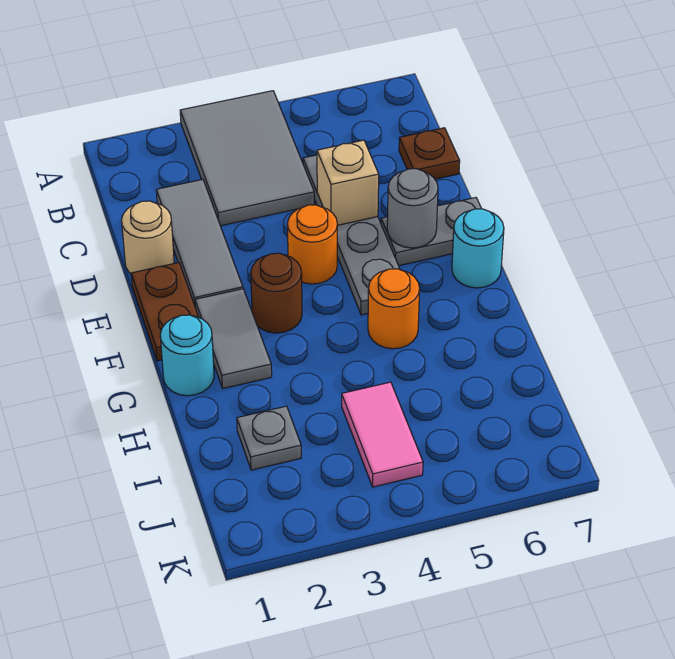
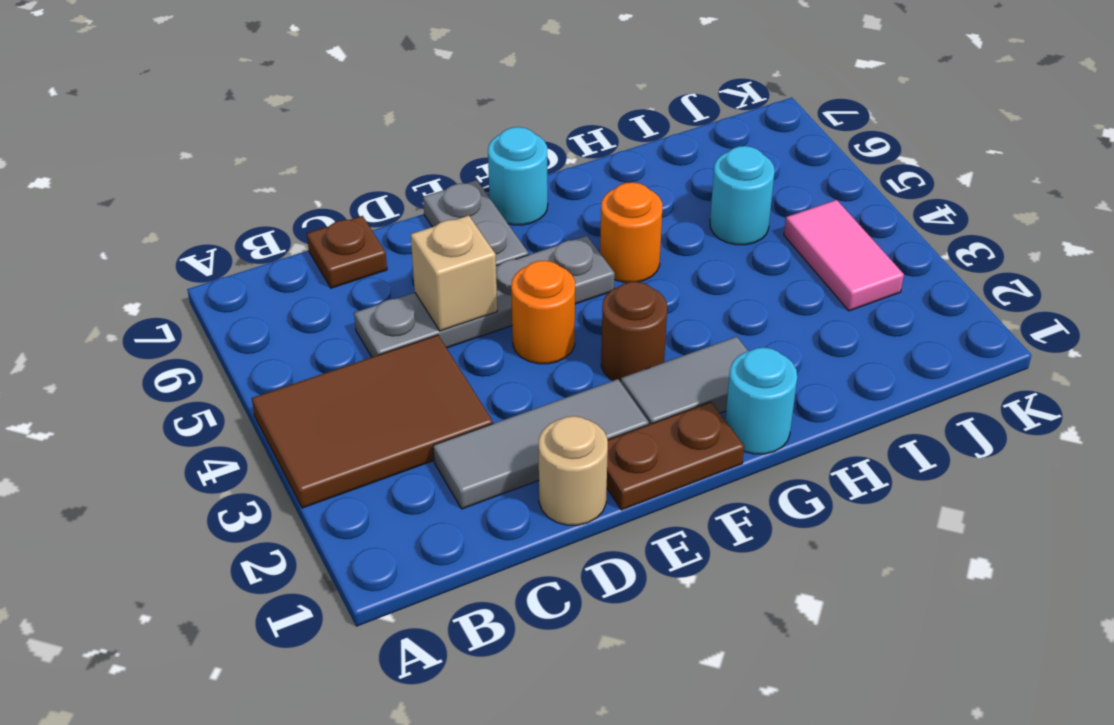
grey 2x3 tile [180,91,314,226] -> brown 2x3 tile [252,335,493,508]
grey 1x1 round brick [387,169,438,248] -> none
grey 1x1 plate [237,406,301,470] -> none
pink 1x2 tile [342,382,423,487] -> pink 1x2 tile turned to [784,200,904,311]
none -> cyan 1x1 round brick [710,146,775,245]

